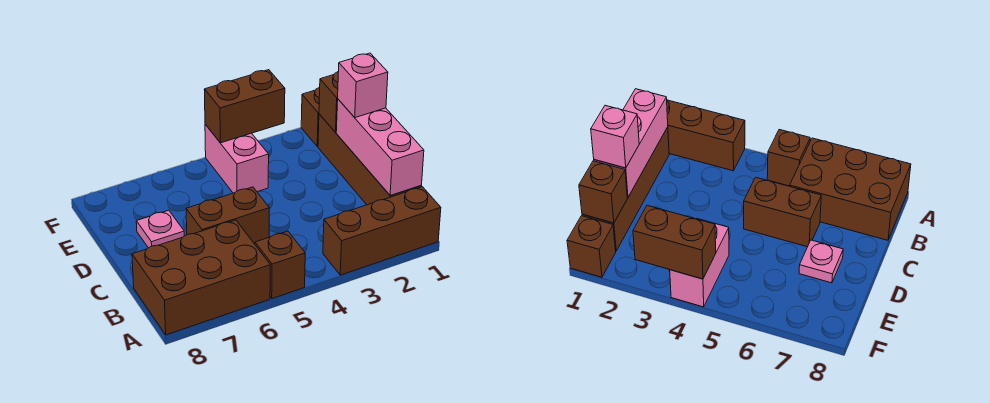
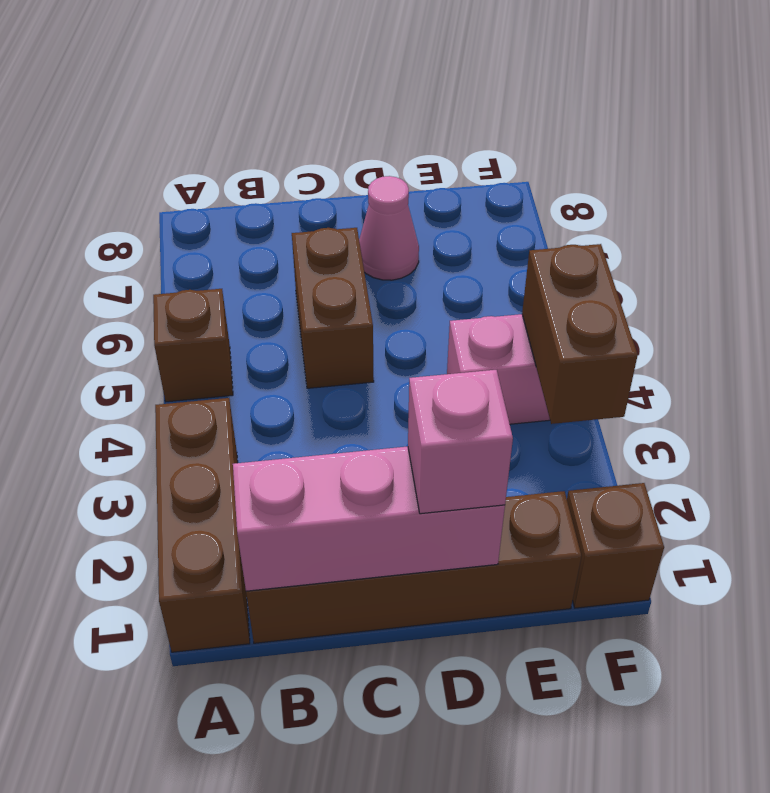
brown 2x3 brick [132,220,270,335] -> none
pink 1x1 plate [136,210,184,248] -> pink 1x1 cone [359,176,419,280]
brown 1x1 brick [319,71,339,132] -> none

